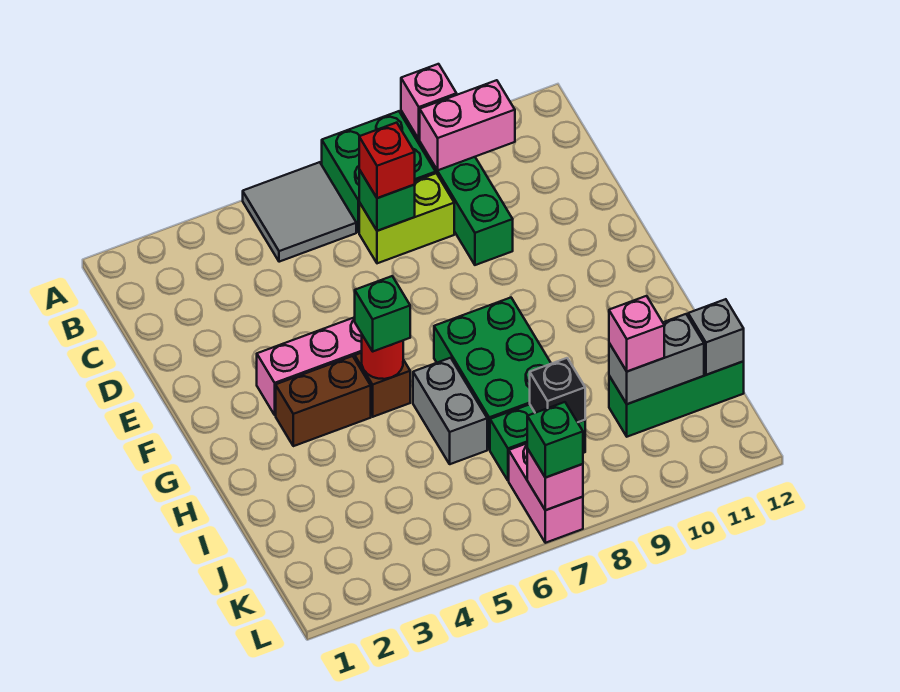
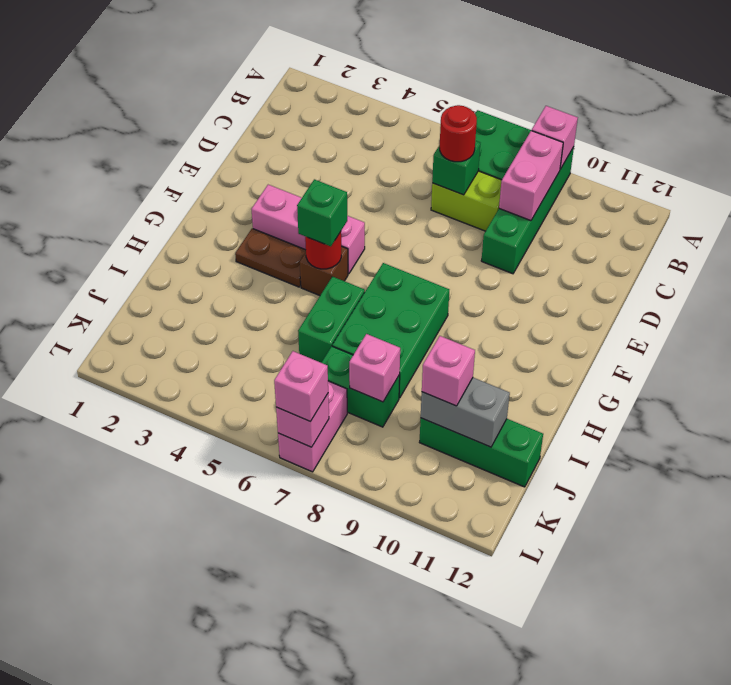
grey 2x2 tile [243,162,356,262] -> none
pink 1x2 brick [420,80,515,170] -> pink 1x2 brick turned to [499,131,563,221]
red 1x1 brick [359,123,415,198] -> red 1x1 round brick [440,105,477,162]
brown 1x2 brick [276,356,371,446] -> brown 1x2 plate [235,228,306,287]
grey 1x2 brick [413,358,487,464] -> green 1x2 brick [298,277,365,363]
black 1x1 brick [530,358,585,422] -> pink 1x1 brick [349,334,400,402]
grey 1x1 brick [688,299,744,375] -> none
green 1x1 brick [527,402,583,478] -> pink 1x1 brick [274,351,328,422]

